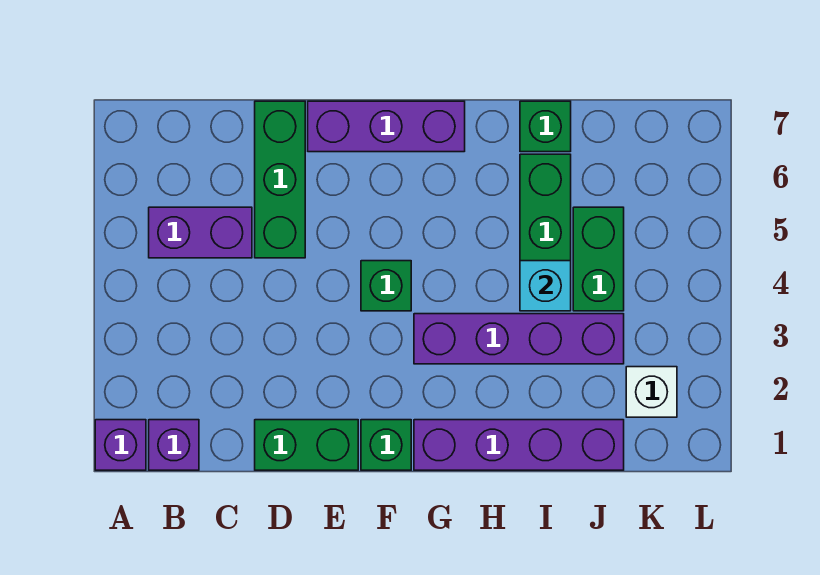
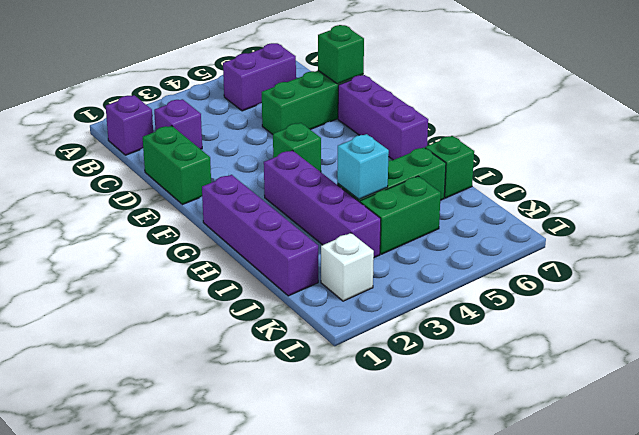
purple 1x1 brick [95,420,146,470] -> purple 1x1 brick moved to [154,99,202,149]
purple 1x2 brick [149,207,252,258] -> purple 1x2 brick turned to [223,43,296,111]
green 1x1 brick [361,420,411,470] -> green 1x1 brick moved to [318,25,364,84]

